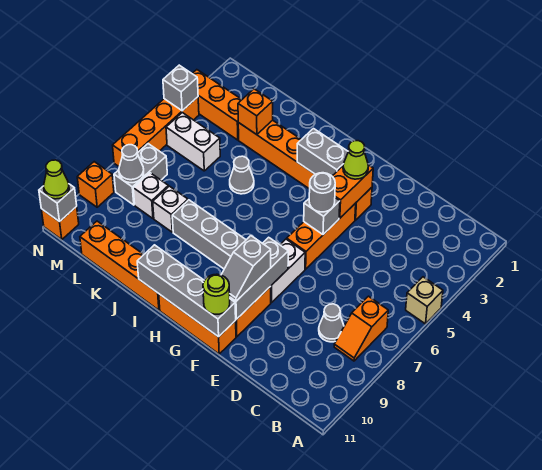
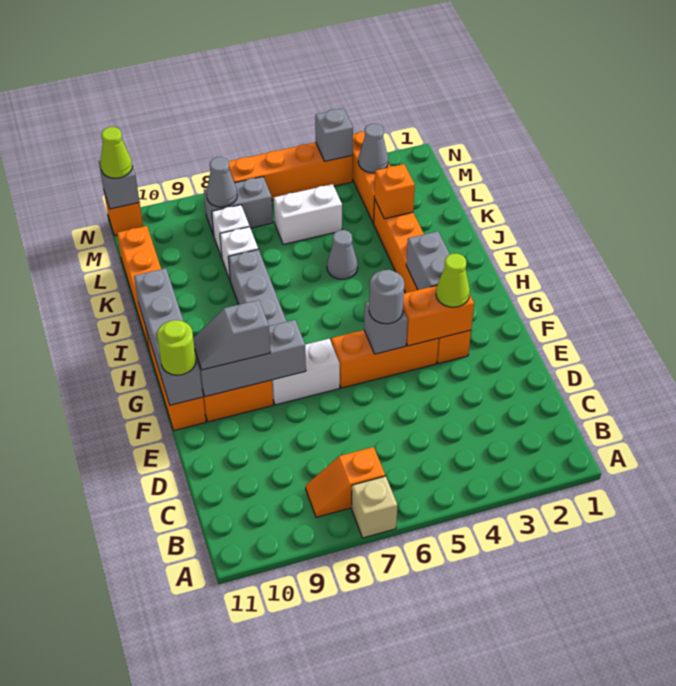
tan 1x1 brick [406,277,443,324] -> tan 1x1 brick moved to [352,476,397,538]
grey 1x1 cone [319,304,344,342] -> grey 1x1 cone moved to [358,124,388,173]
white 1x2 brick [166,113,220,171] -> white 1x2 brick turned to [274,184,342,244]
orange 1x1 brick [77,162,114,207] -> none

